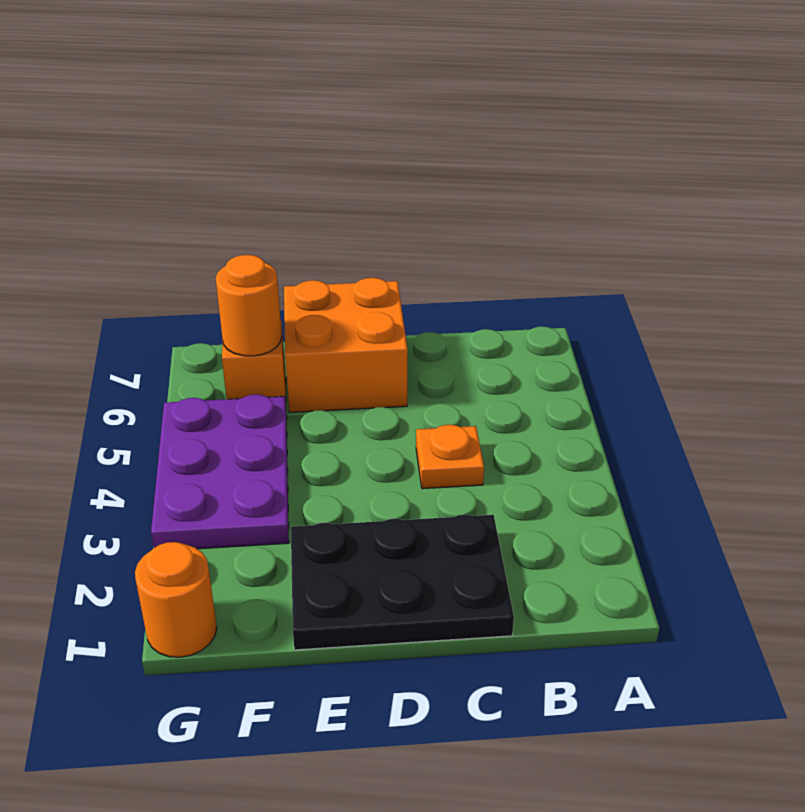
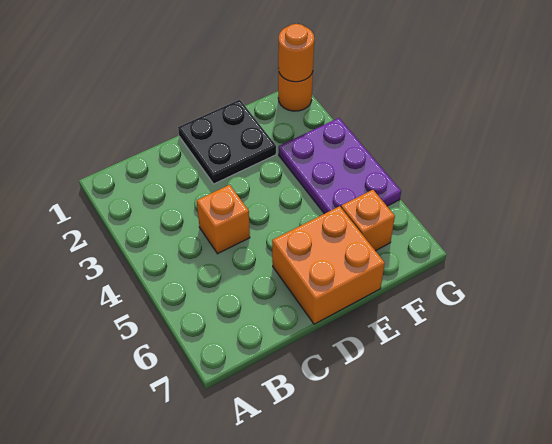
black 2x3 plate [291,515,514,650] -> black 2x2 plate [178,100,276,184]
orange 1x1 plate [416,425,484,489] -> orange 1x1 brick [197,185,250,254]
orange 1x1 round brick [216,255,282,356] -> orange 1x1 round brick moved to [278,24,314,82]

